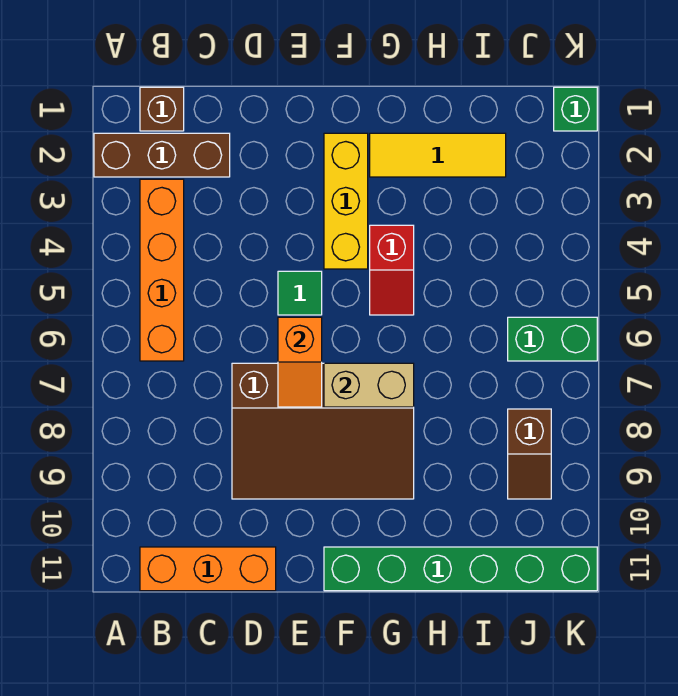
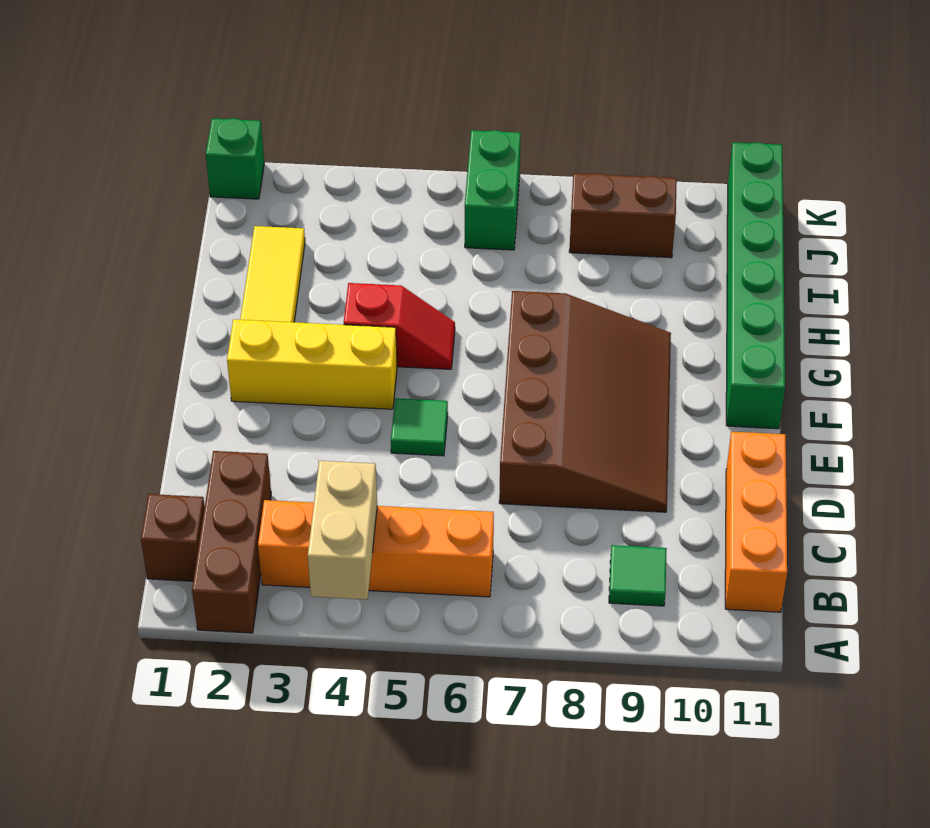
none -> green 1x1 tile [609,545,667,606]
orange 1x2 slope [278,317,322,407] -> none
tan 1x2 brick [324,363,414,407] -> tan 1x2 brick moved to [308,461,377,599]
brown 1x2 slope [508,409,551,499] -> brown 1x2 brick [569,173,677,258]

